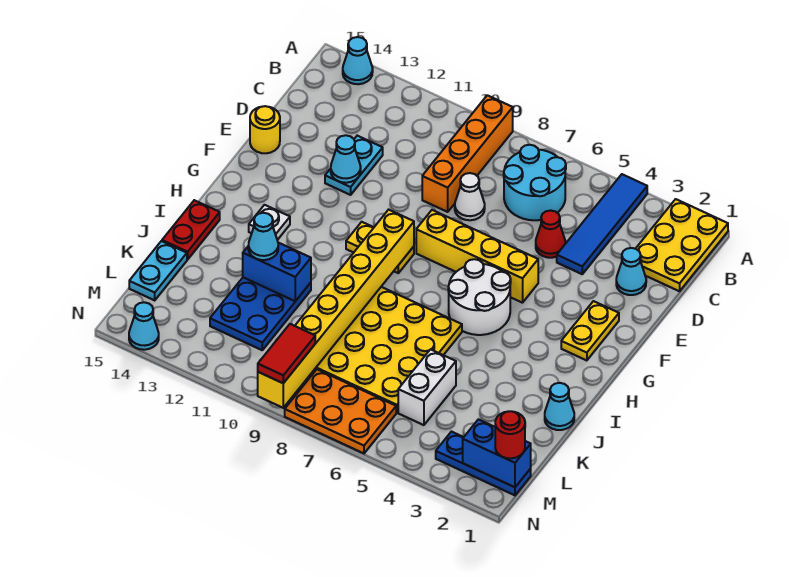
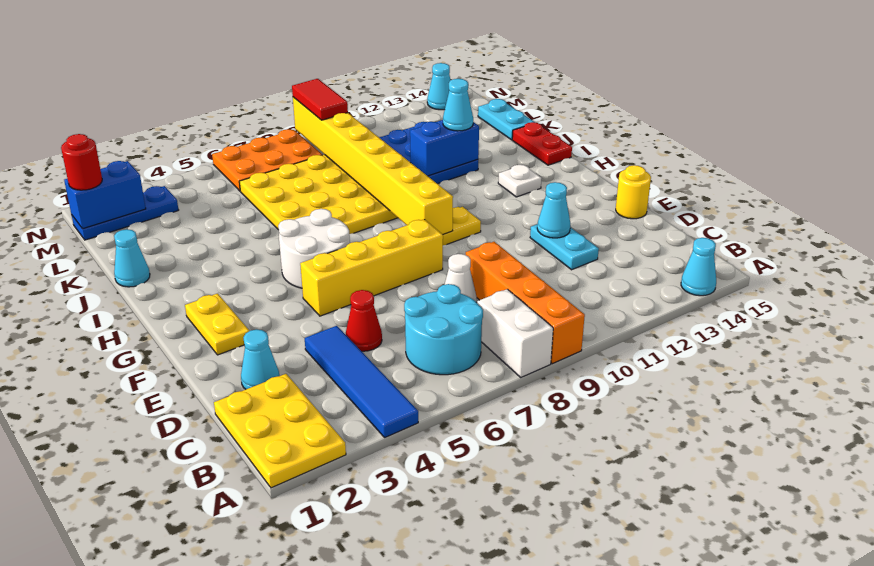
white 1x2 brick [398,349,456,425] -> white 1x2 brick moved to [477,289,553,377]

